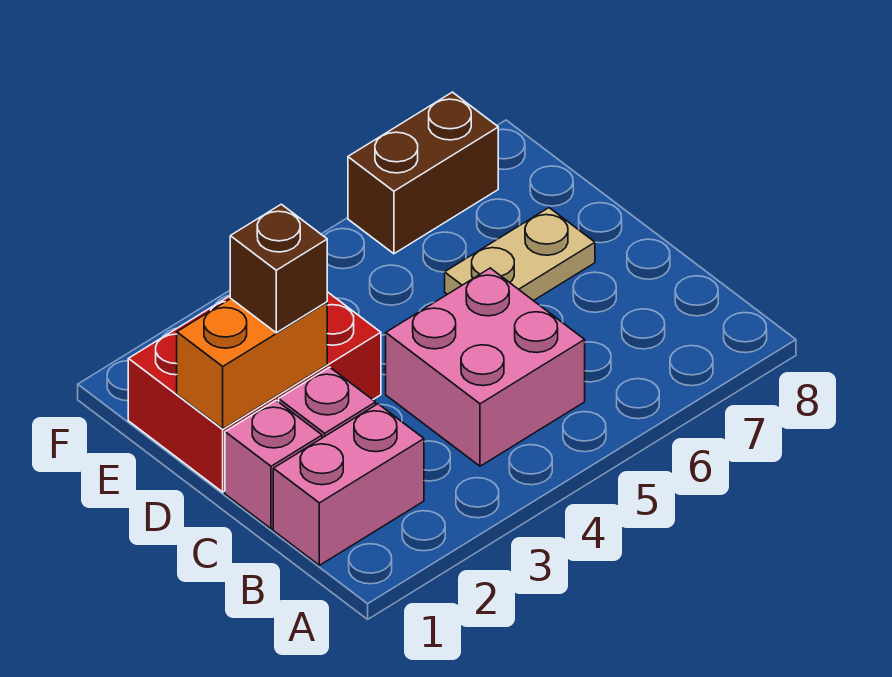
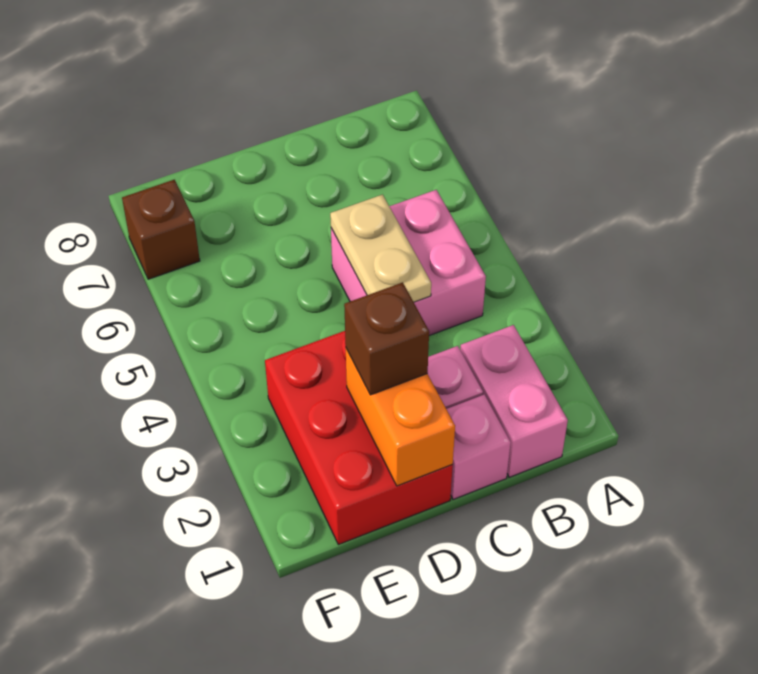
tan 1x2 plate [445,208,595,301] -> tan 1x2 plate moved to [330,195,431,302]
brown 1x2 brick [348,92,498,254] -> brown 1x1 brick [122,180,200,279]

